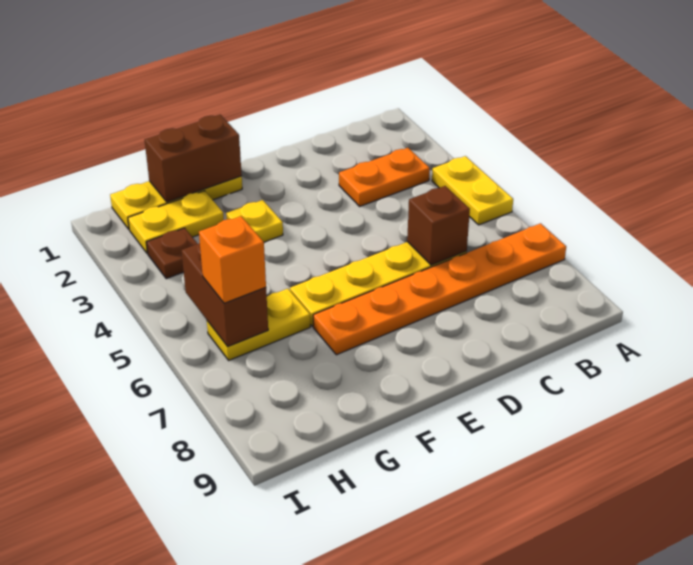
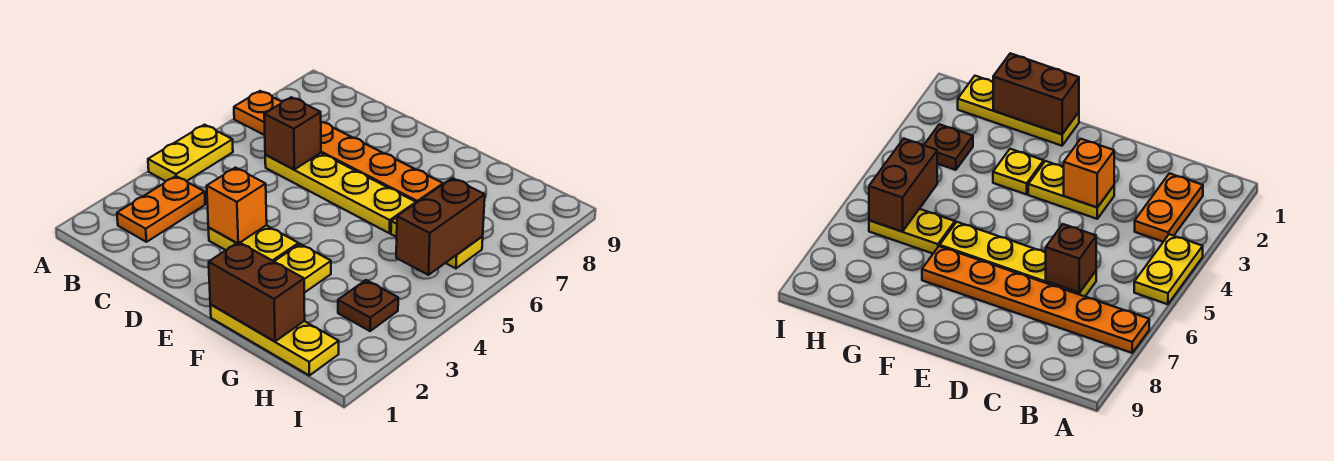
orange 1x2 plate [339,148,430,206] -> orange 1x2 plate turned to [117,176,205,242]
yellow 1x2 plate [128,191,224,254] -> yellow 1x2 plate moved to [208,225,299,261]
orange 1x1 brick [199,216,266,303] -> orange 1x1 brick moved to [207,168,267,243]

